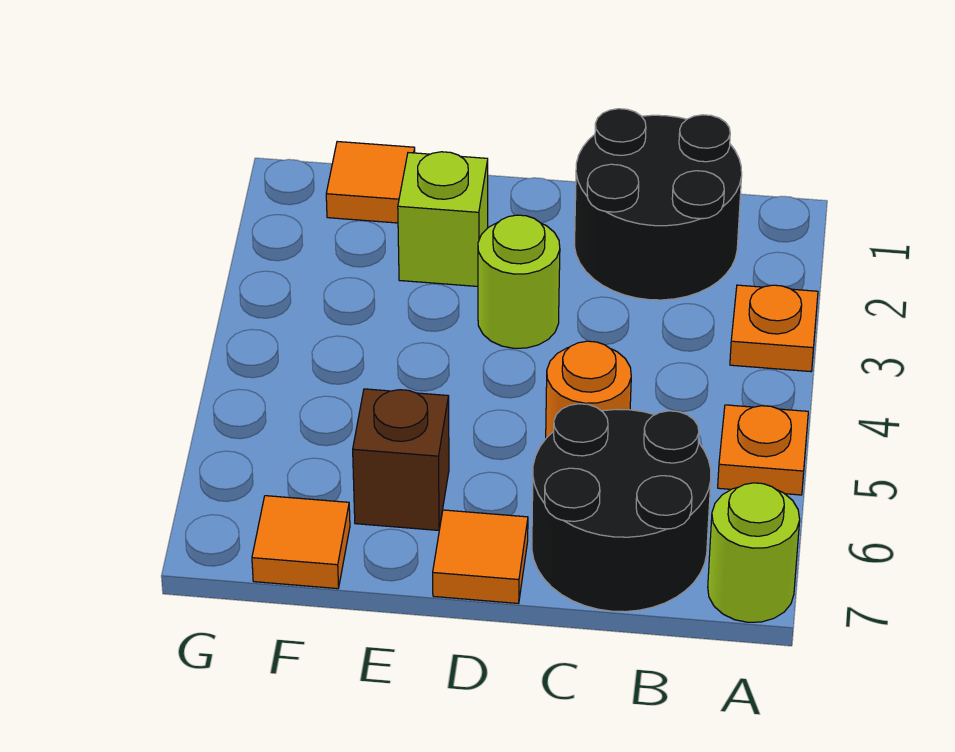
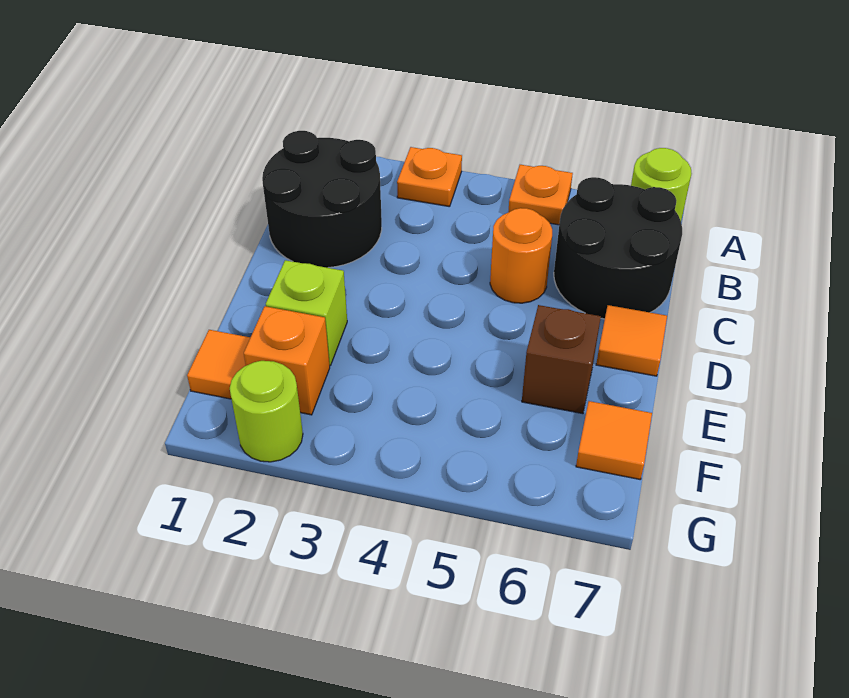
lime 1x1 round brick [478,215,560,348] -> lime 1x1 round brick moved to [230,361,303,462]
none -> orange 1x1 brick [244,306,330,415]

